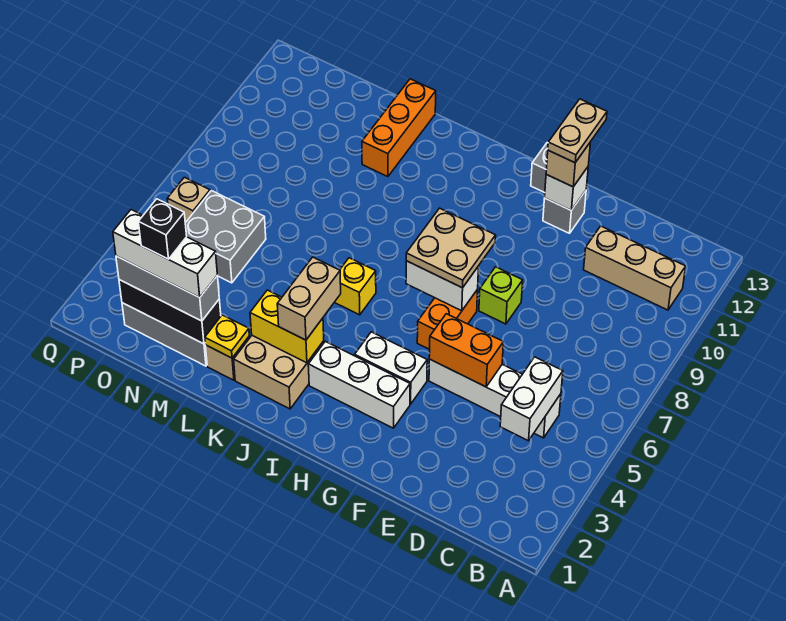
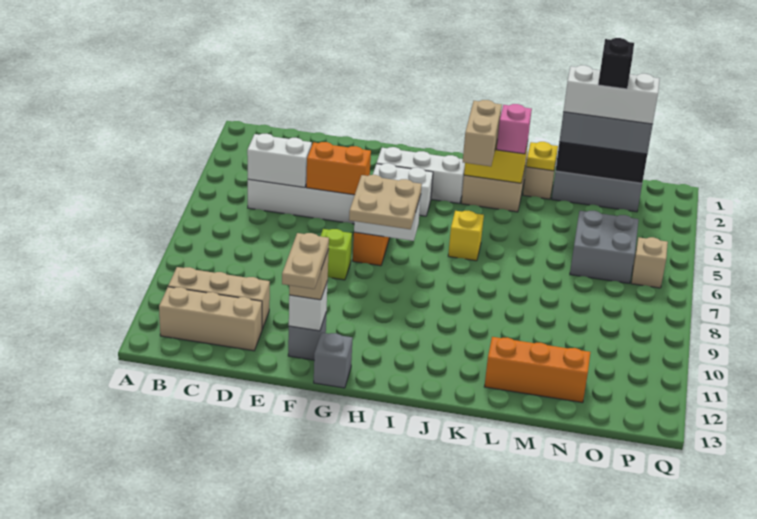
none -> tan 1x3 brick [159,287,262,351]
white 1x2 brick [500,357,563,441] -> white 1x2 brick turned to [247,134,312,188]
none -> pink 1x1 brick [497,104,532,154]
orange 1x3 brick [362,79,436,177] -> orange 1x3 brick turned to [484,337,590,403]

